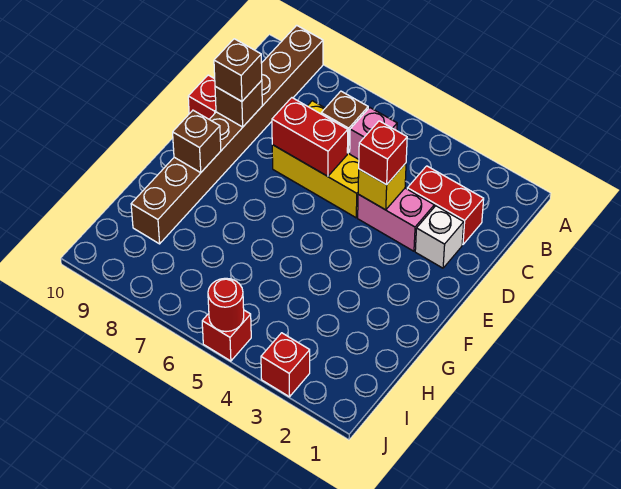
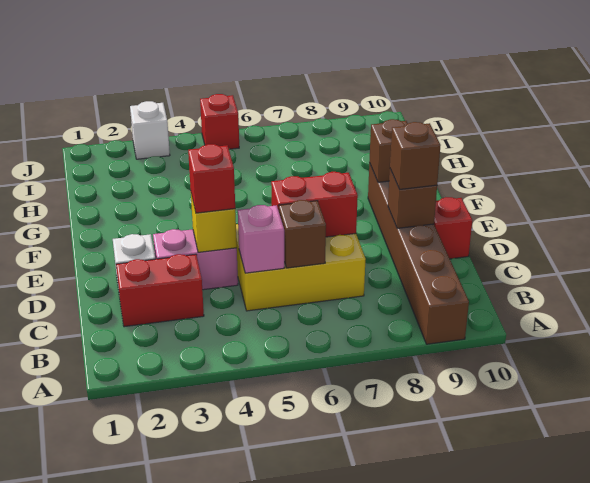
brown 1x8 brick [131,25,323,244] -> brown 1x6 brick [368,163,469,344]
red 1x1 brick [261,333,310,397] -> white 1x1 brick [130,101,170,159]
red 1x1 round brick [208,278,244,332] -> none

